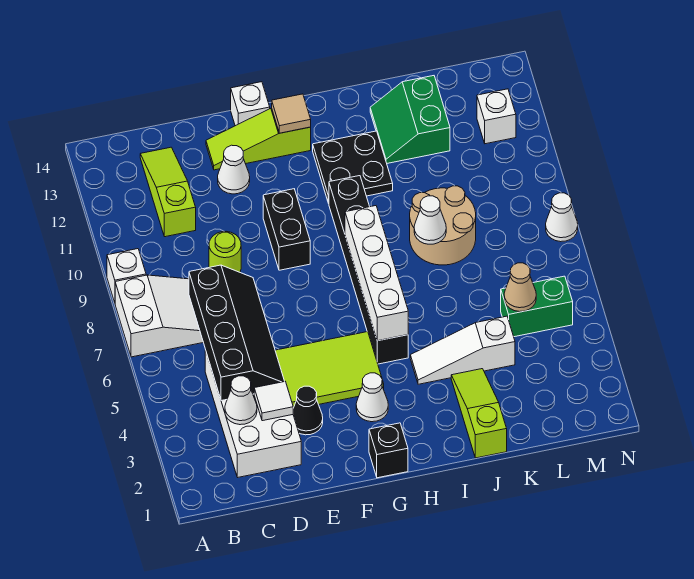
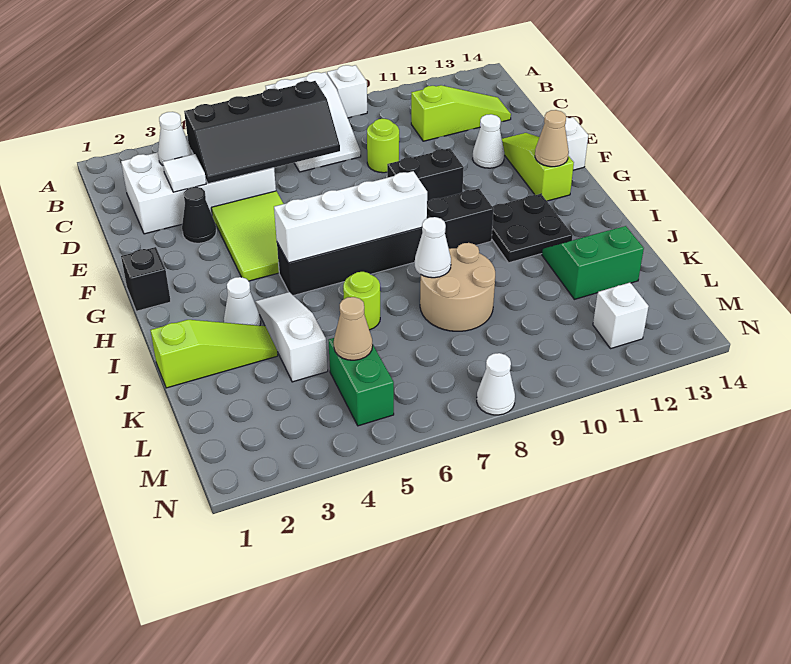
white 1x1 cone [356,373,388,422] -> white 1x1 cone moved to [224,277,261,326]
tan 1x1 tile [272,94,311,133] -> tan 1x1 cone [535,110,569,167]
none -> lime 1x1 round brick [343,272,380,330]

